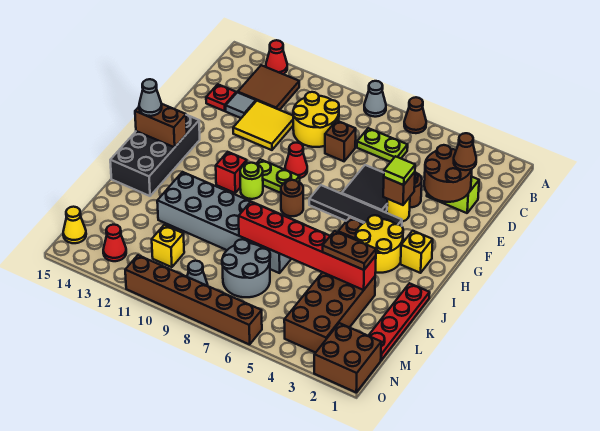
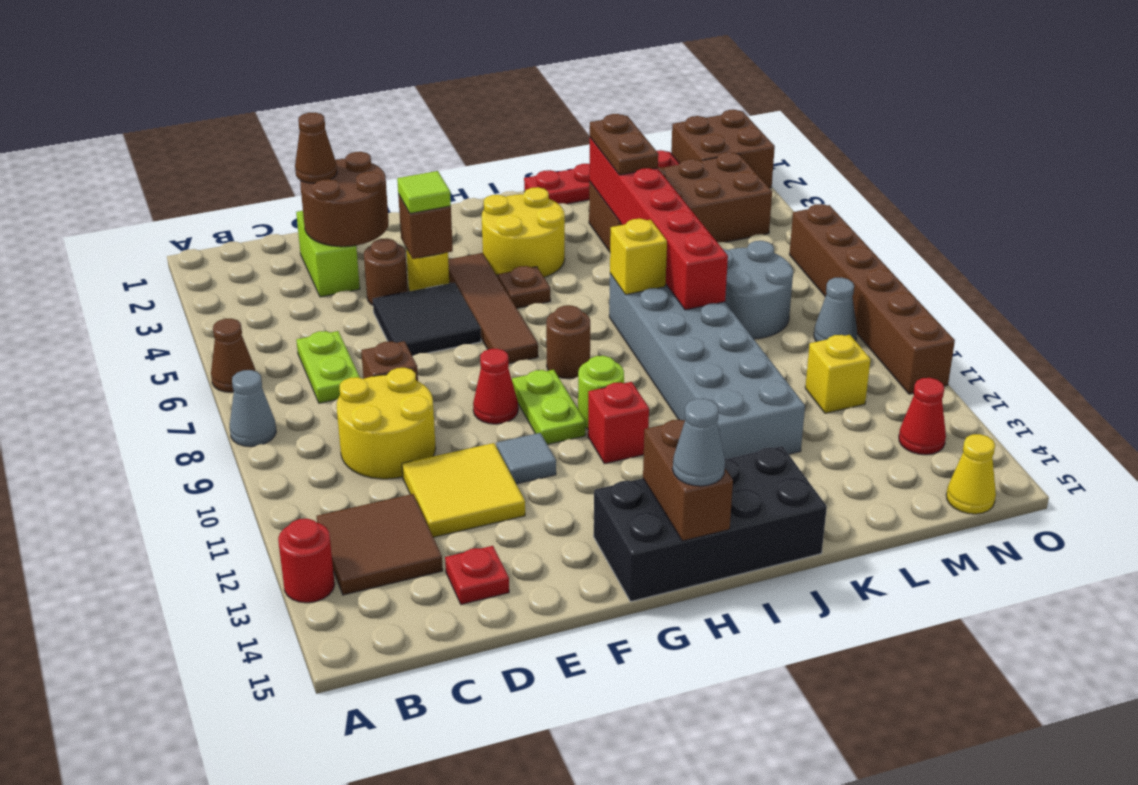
red 1x1 cone [266,40,287,74] -> red 1x1 round brick [278,519,335,603]
grey 1x1 tile [226,92,256,118] -> grey 1x1 tile moved to [496,433,556,484]
black 1x4 tile [309,185,402,226] -> brown 1x4 tile [448,253,538,364]
yellow 1x1 brick [401,231,433,273] -> yellow 1x1 brick moved to [610,219,667,295]

